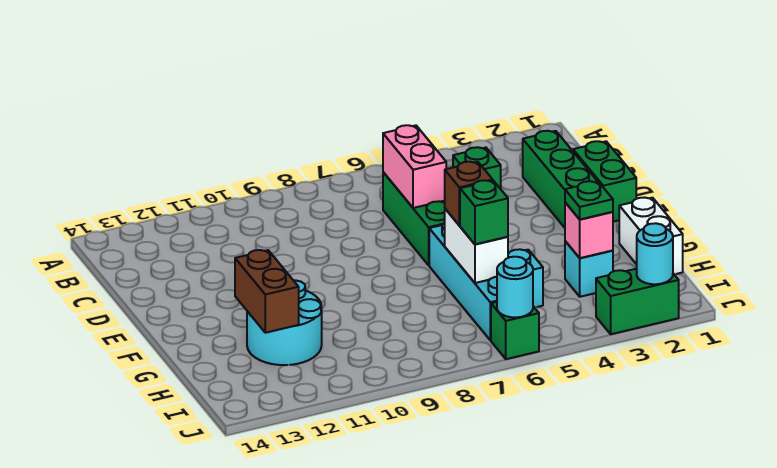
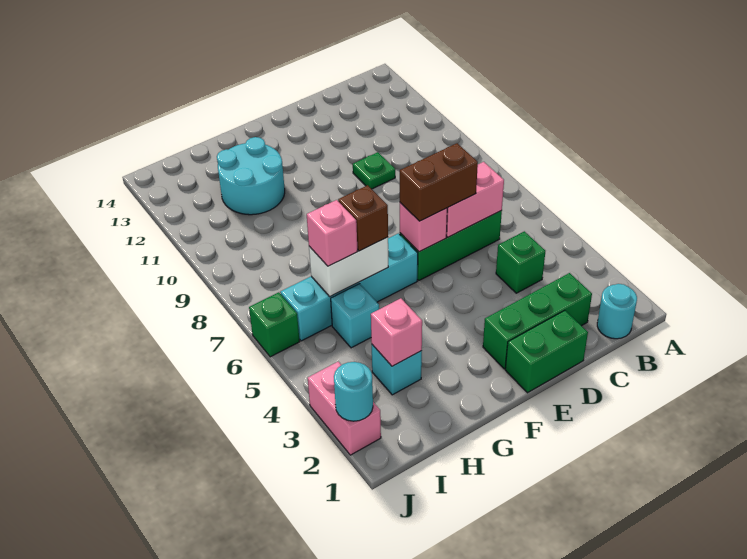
none -> pink 1x1 brick [400,203,447,252]
white 1x2 brick [619,198,683,274] -> none
brown 1x2 brick [235,250,299,333] -> brown 1x2 brick moved to [400,143,478,221]
green 1x1 plate [565,181,613,219] -> green 1x1 plate moved to [353,152,395,189]
green 1x1 brick [460,180,508,244] -> pink 1x1 brick [307,200,358,266]
green 1x2 brick [596,269,679,334] -> pink 1x2 brick [308,362,381,455]
cyan 1x1 round brick [497,257,533,317] -> cyan 1x1 round brick moved to [597,284,637,339]

